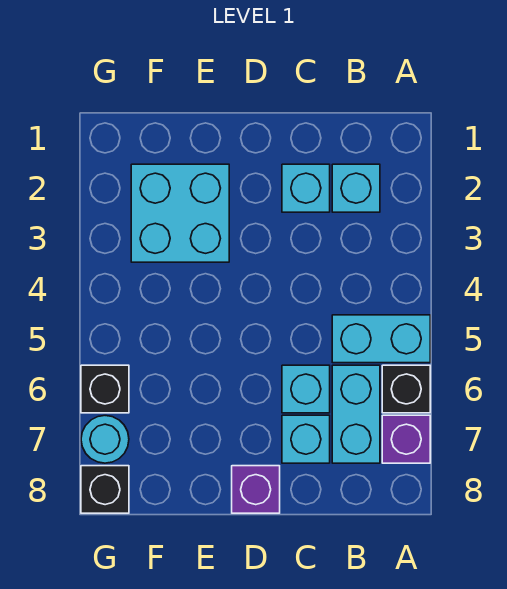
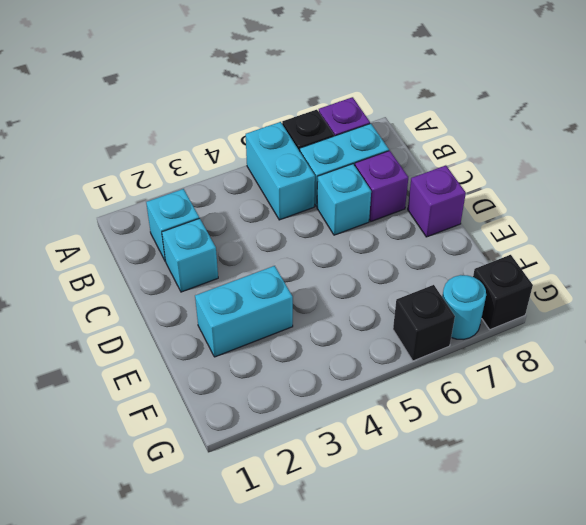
cyan 1x1 brick [282,415,330,463] -> purple 1x1 brick [355,151,408,221]
cyan 2x2 brick [131,164,229,262] -> cyan 1x2 brick [195,266,293,357]

